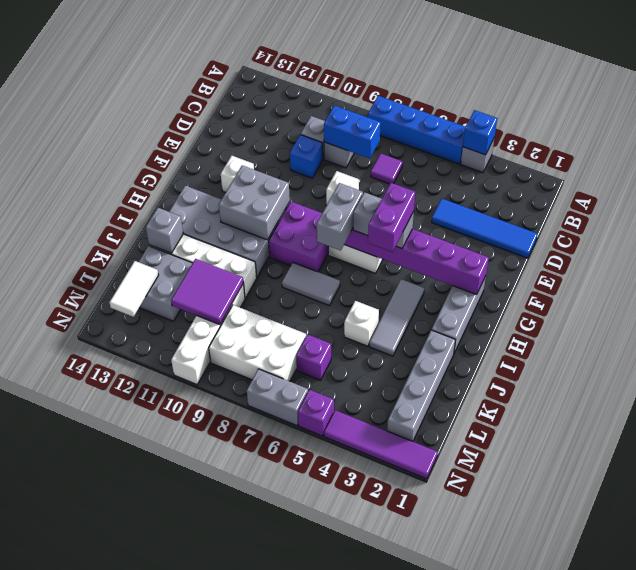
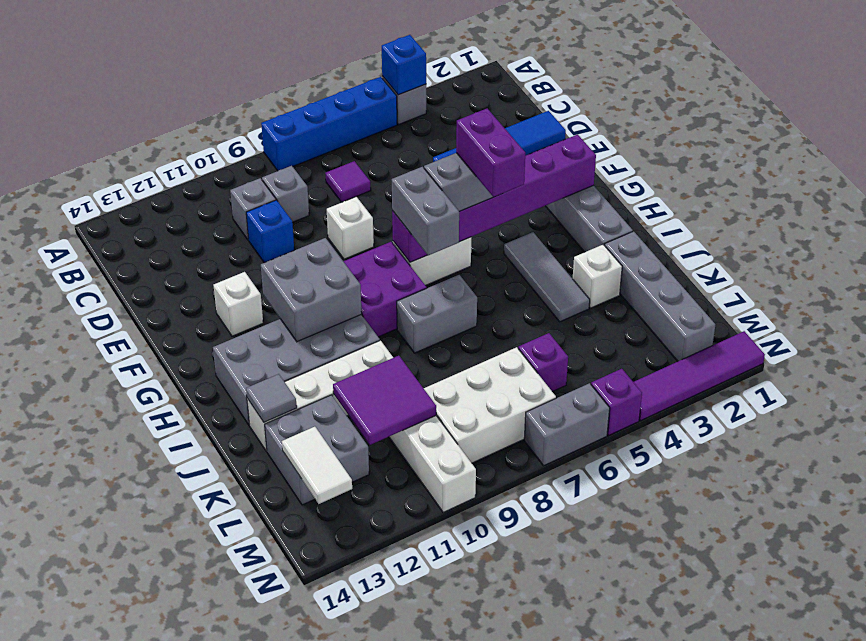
blue 1x2 brick [324,105,381,158] -> none
grey 1x2 tile [282,263,340,306] -> grey 1x2 brick [397,275,477,353]
white 1x1 brick [344,301,379,346] -> white 1x1 brick moved to [573,244,622,308]
grey 1x1 brick [146,208,183,253] -> grey 1x1 tile [246,374,297,422]

